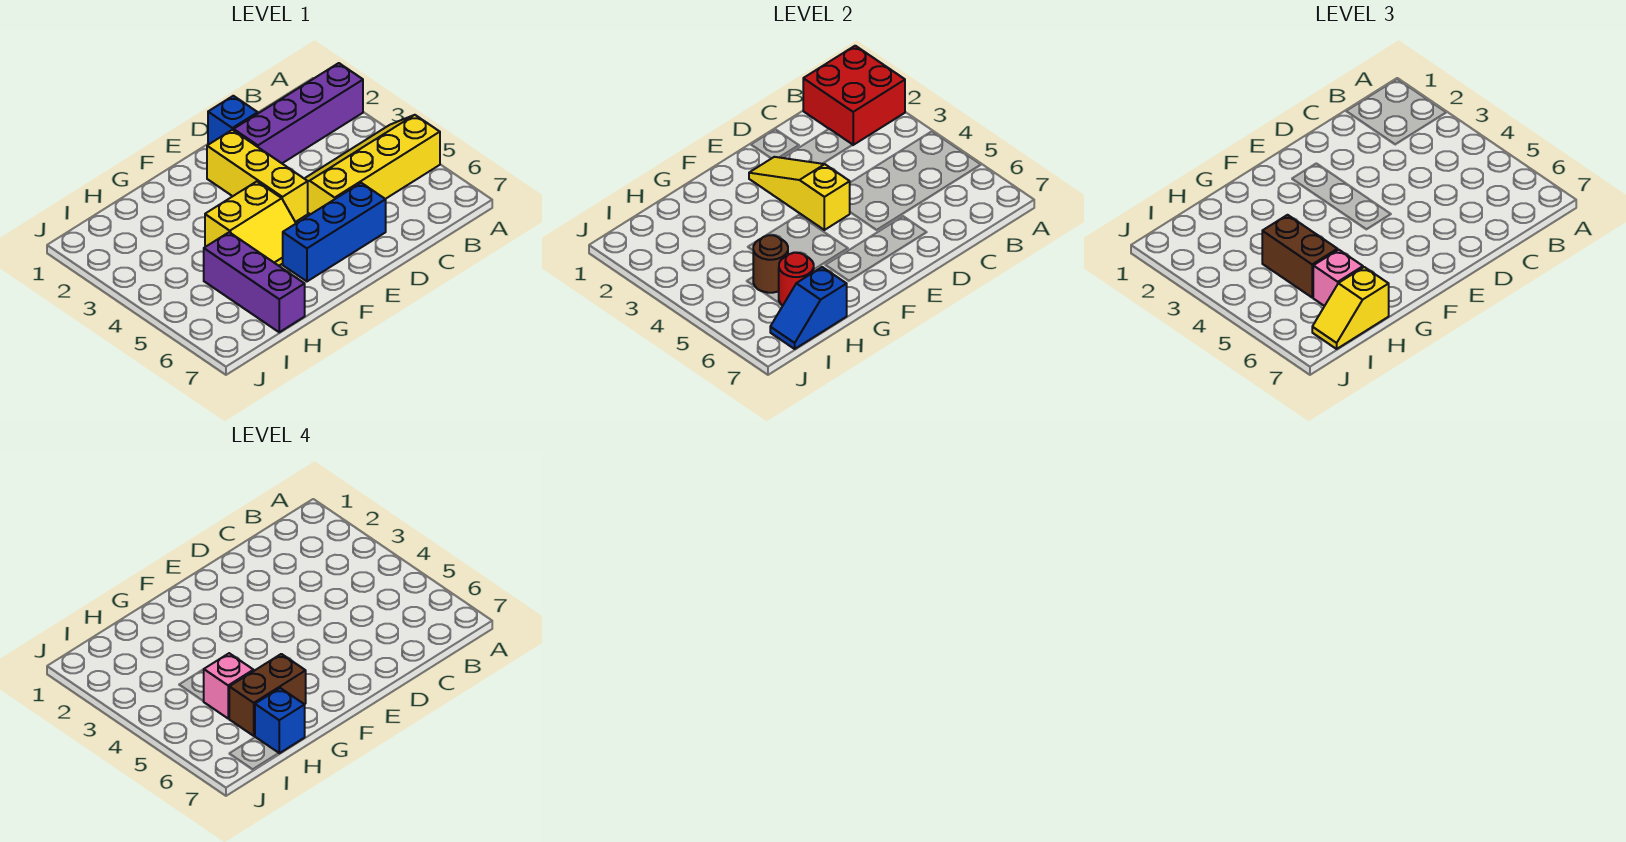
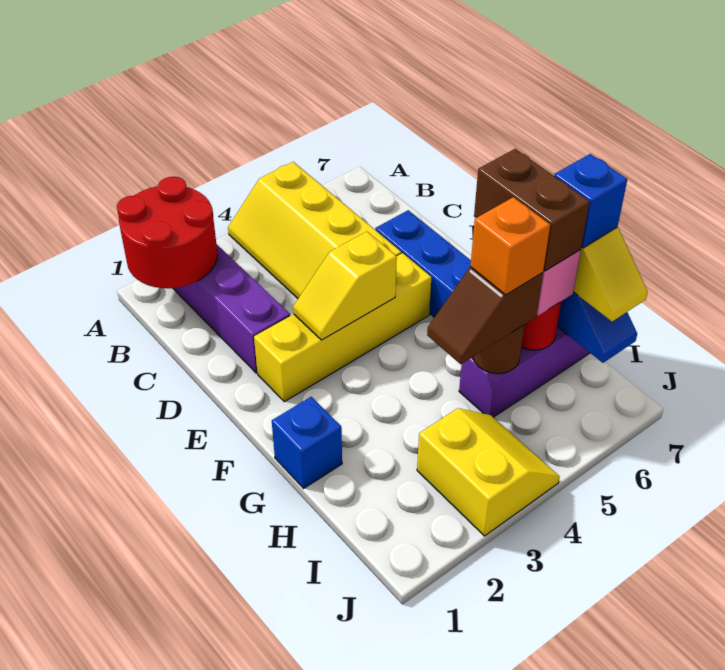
red 2x2 brick [803,46,905,145] -> red 2x2 round brick [117,177,217,288]
blue 1x1 brick [208,96,258,145] -> blue 1x1 brick moved to [272,397,342,488]
yellow 1x3 brick [207,130,308,222] -> yellow 1x4 brick [254,253,431,402]
yellow 1x3 slope [749,157,850,230] -> yellow 1x2 slope [293,232,397,340]
yellow 2x2 slope [205,181,296,266] -> yellow 2x2 slope moved to [417,408,560,536]
brown 1x2 brick [1262,215,1338,297] -> brown 1x2 slope [427,267,543,364]
pink 1x1 brick [204,653,254,718] -> orange 1x1 brick [470,197,550,295]

